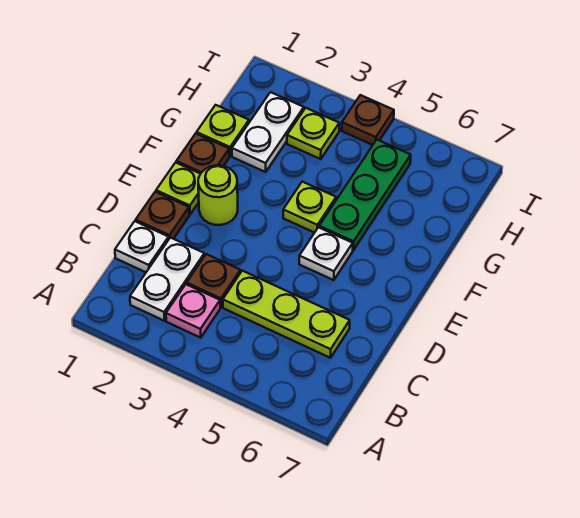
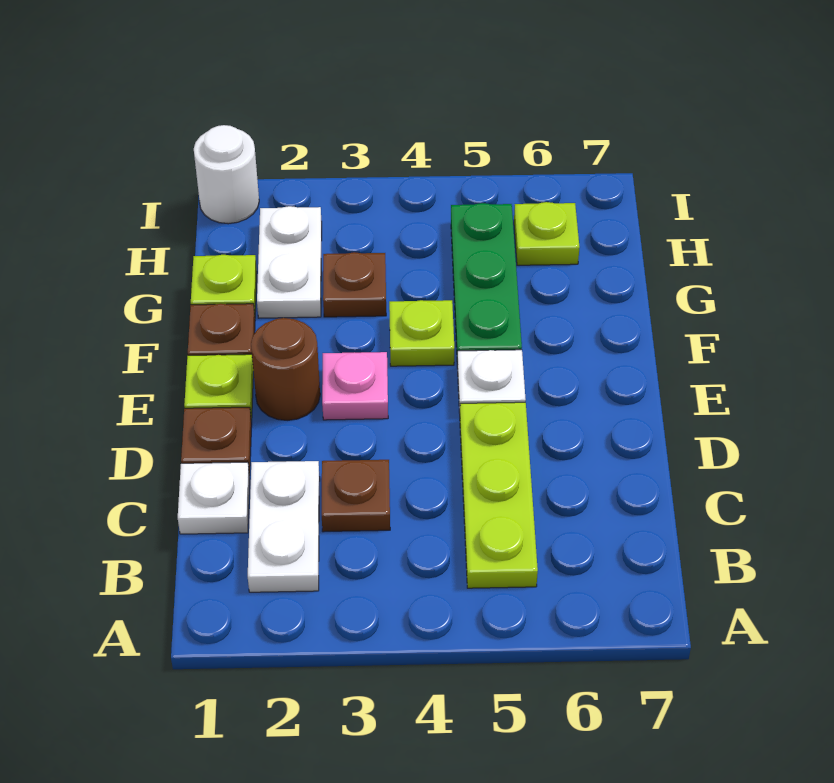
pink 1x1 plate [166,284,220,338] -> pink 1x1 plate moved to [322,352,388,420]
lime 1x3 plate [223,271,350,358] -> lime 1x3 plate turned to [460,402,538,588]
lime 1x1 round brick [198,165,238,225] -> brown 1x1 round brick [251,318,320,420]
lime 1x1 plate [287,108,339,159] -> lime 1x1 plate moved to [514,202,580,265]
none -> white 1x1 round brick [194,125,259,224]
brown 1x1 plate [342,95,394,145] -> brown 1x1 plate moved to [323,252,386,317]

